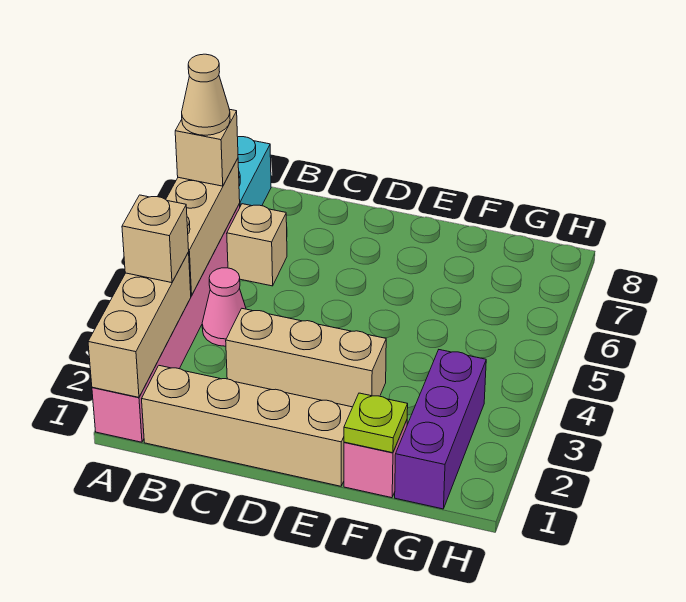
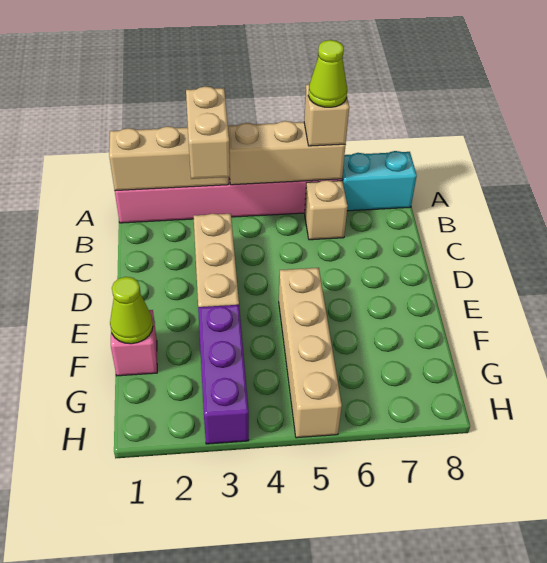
tan 1x1 brick [122,195,189,283] -> tan 1x2 brick [186,86,230,179]
tan 1x1 cone [182,54,230,135] -> lime 1x1 cone [308,40,347,107]
tan 1x4 brick [142,366,352,486] -> tan 1x4 brick moved to [279,268,342,438]
pink 1x1 cone [202,268,246,346] -> none
lime 1x1 plate [344,393,408,453] -> lime 1x1 cone [110,277,153,344]
purple 1x3 brick [395,350,486,509] -> purple 1x3 brick turned to [198,305,249,444]

